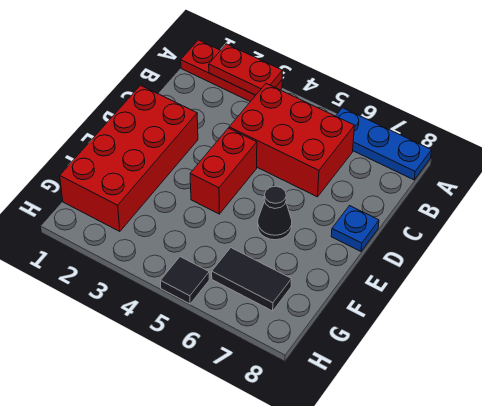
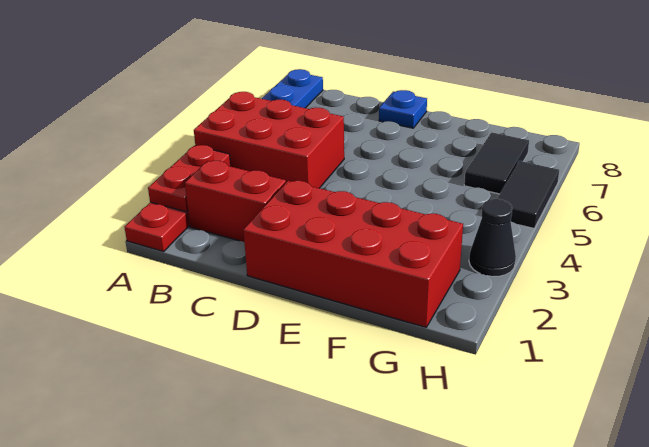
red 2x3 brick [229,84,355,197] -> red 2x3 brick turned to [194,92,344,188]
red 1x2 brick [190,128,257,214] -> red 1x2 brick moved to [185,161,286,242]
black 1x1 cone [258,186,292,240] -> black 1x1 cone moved to [469,199,516,277]
black 1x1 tile [160,257,209,304] -> black 1x2 tile [497,161,559,228]

